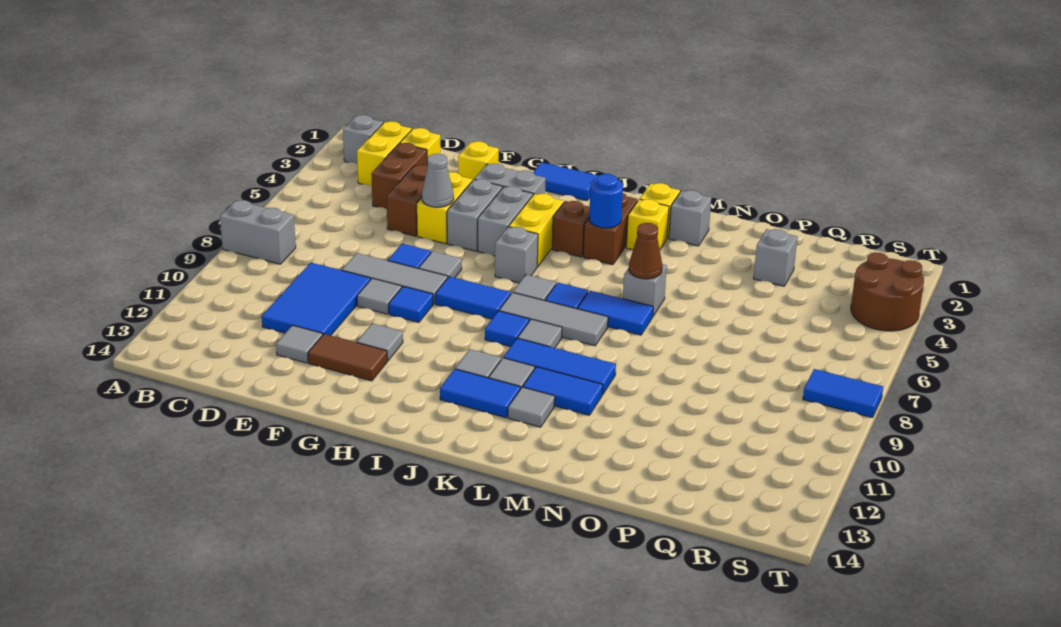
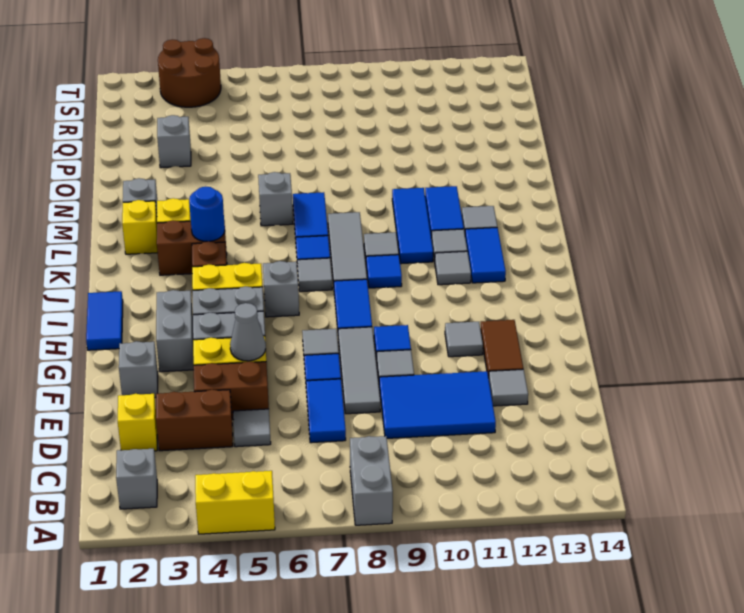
yellow 1x2 brick [357,121,412,186] -> yellow 1x2 brick moved to [195,471,275,534]
none -> grey 1x1 tile [233,409,271,447]
yellow 1x1 brick [458,141,499,181] -> grey 1x1 brick [119,341,158,398]
brown 1x1 cone [629,223,662,279] -> none
blue 1x2 tile [803,369,883,418] -> blue 1x2 tile moved to [306,379,346,443]

